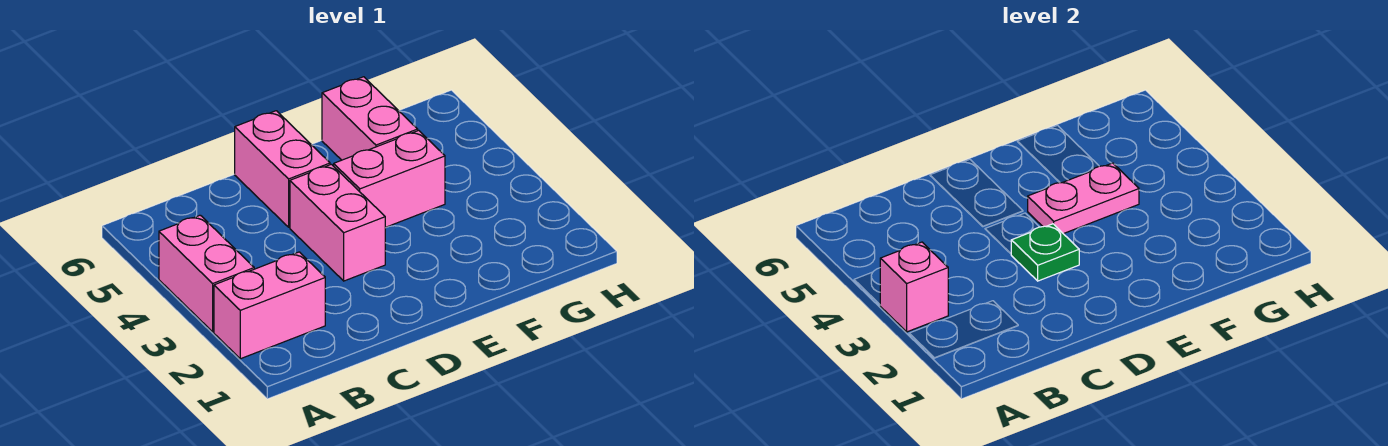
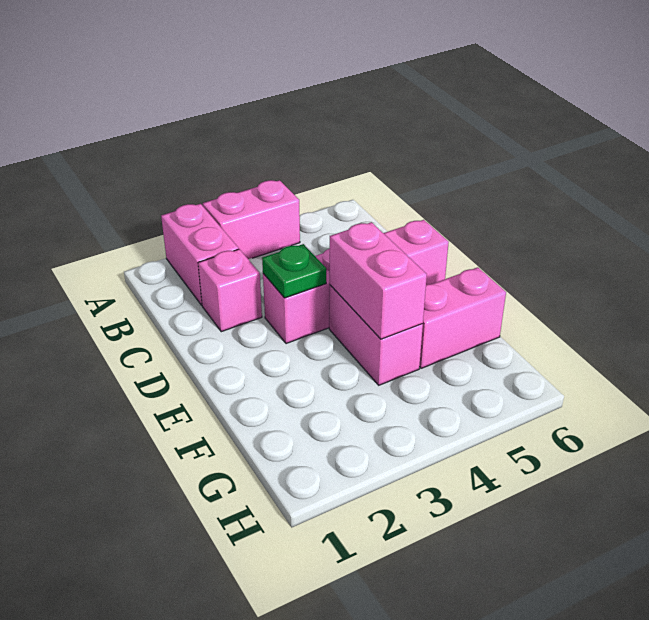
pink 1x1 brick [880,242,948,332] -> pink 1x1 brick moved to [198,249,262,332]
pink 1x2 plate [1028,163,1139,234] -> pink 1x2 brick [330,222,427,339]

